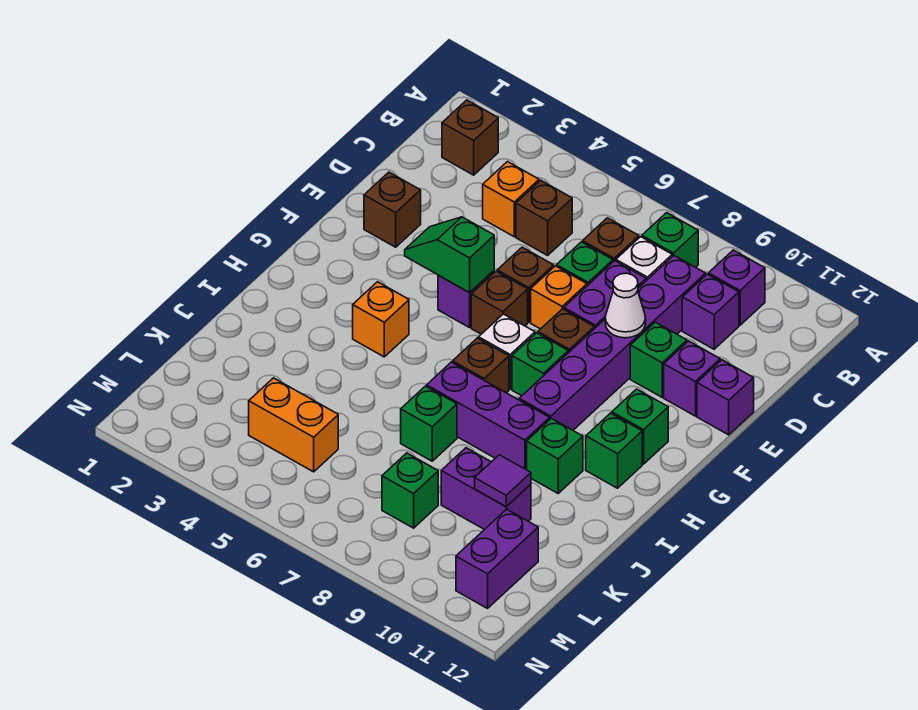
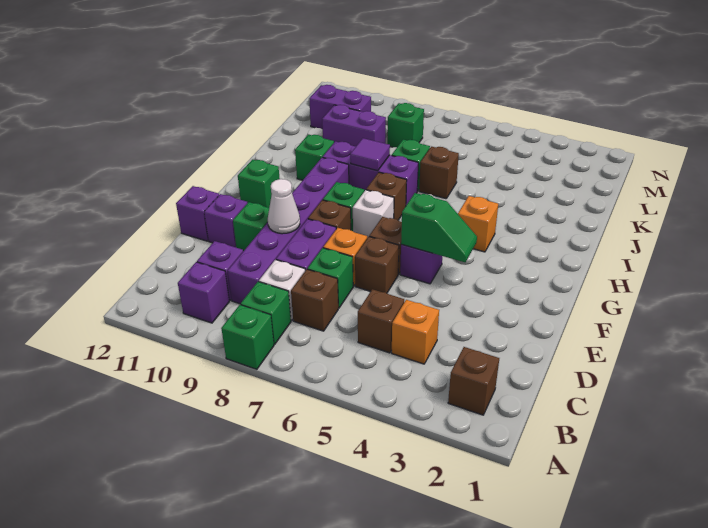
brown 1x1 brick [364,172,421,247] -> brown 1x1 brick moved to [419,147,459,199]
green 1x1 brick [586,413,642,488] -> green 1x1 brick moved to [221,305,274,369]
purple 1x1 tile [475,455,531,507] -> purple 1x1 tile moved to [350,138,390,171]
orange 1x2 brick [249,378,338,472] -> none
purple 1x2 brick [456,509,538,608] -> purple 1x2 brick turned to [309,85,371,129]

